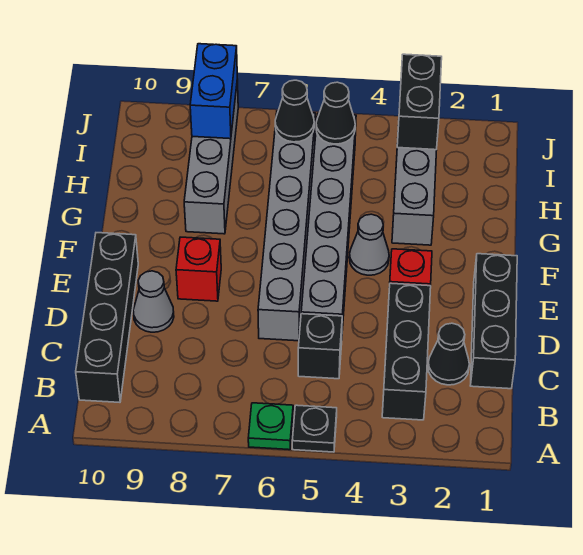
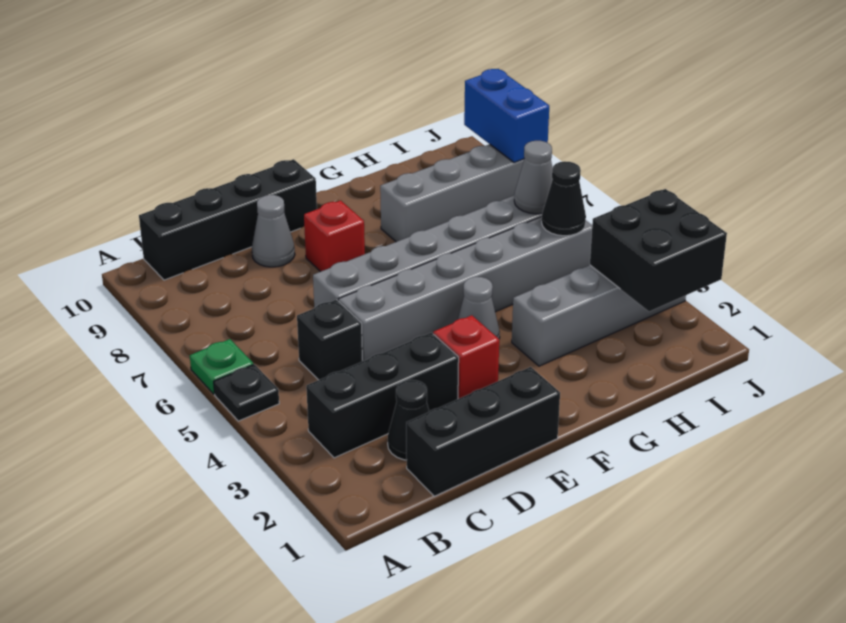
black 1x2 brick [397,54,442,150] -> black 2x2 brick [590,189,727,311]
black 1x1 cone [275,80,314,142] -> grey 1x1 cone [514,141,553,214]
blue 1x2 brick [190,44,237,139] -> blue 1x2 brick turned to [464,69,549,163]

